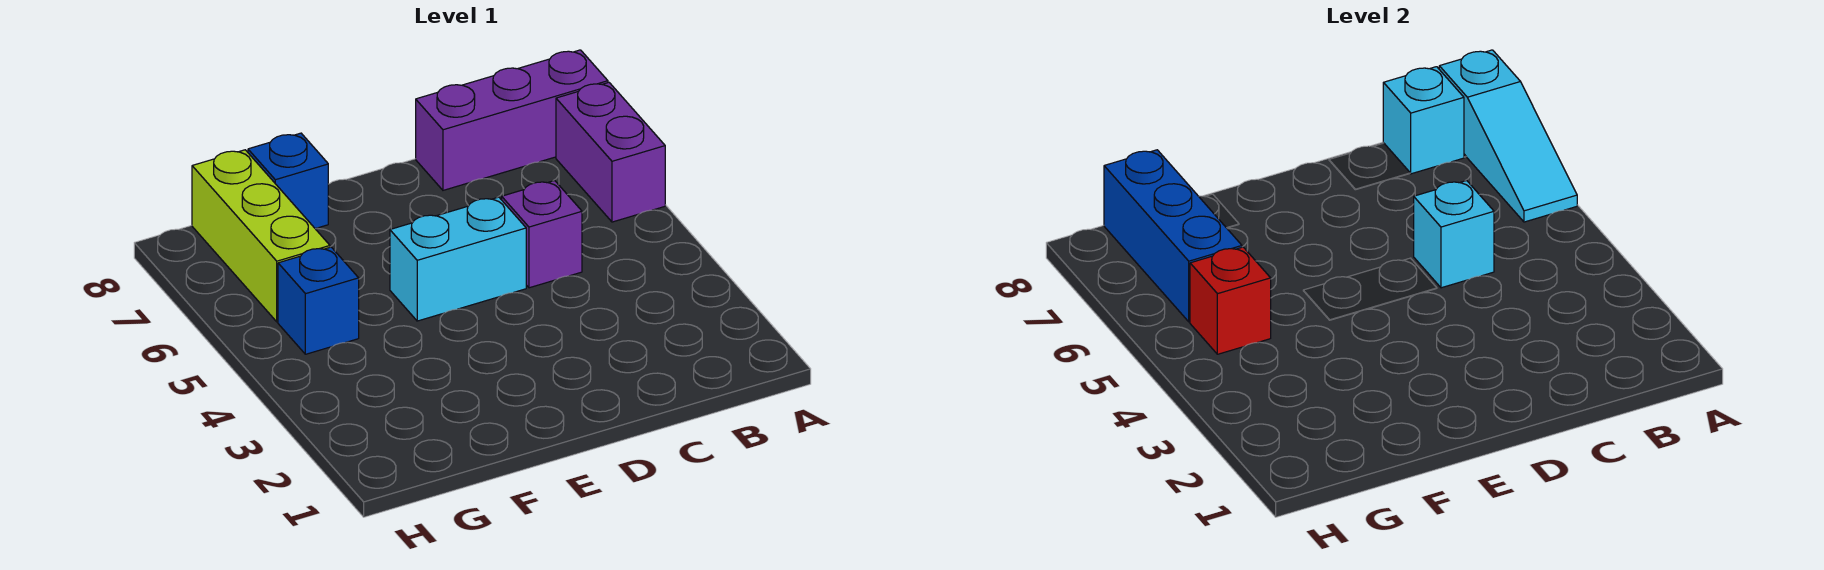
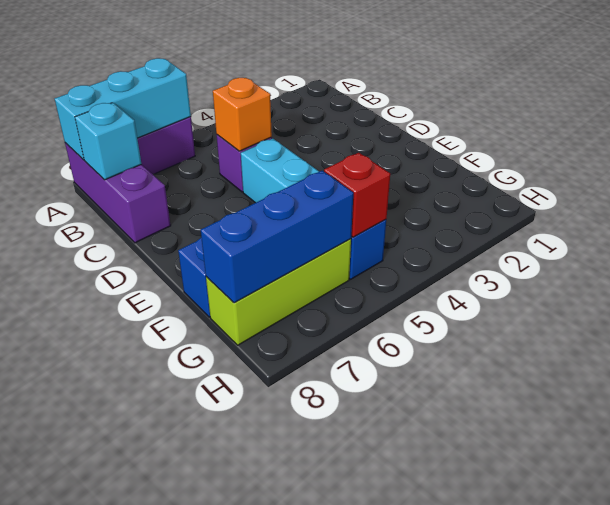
cyan 1x3 slope [1439,50,1577,222] -> cyan 1x3 brick [55,58,191,160]
cyan 1x1 brick [1414,181,1494,288] -> orange 1x1 brick [213,78,272,151]

